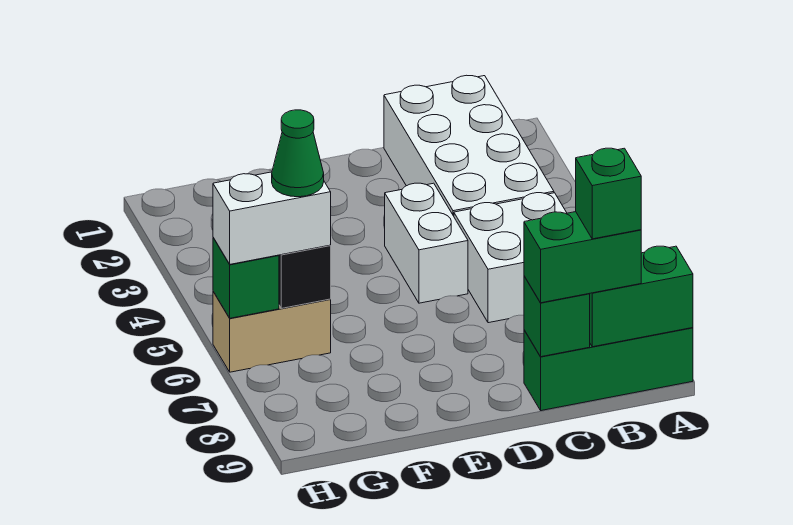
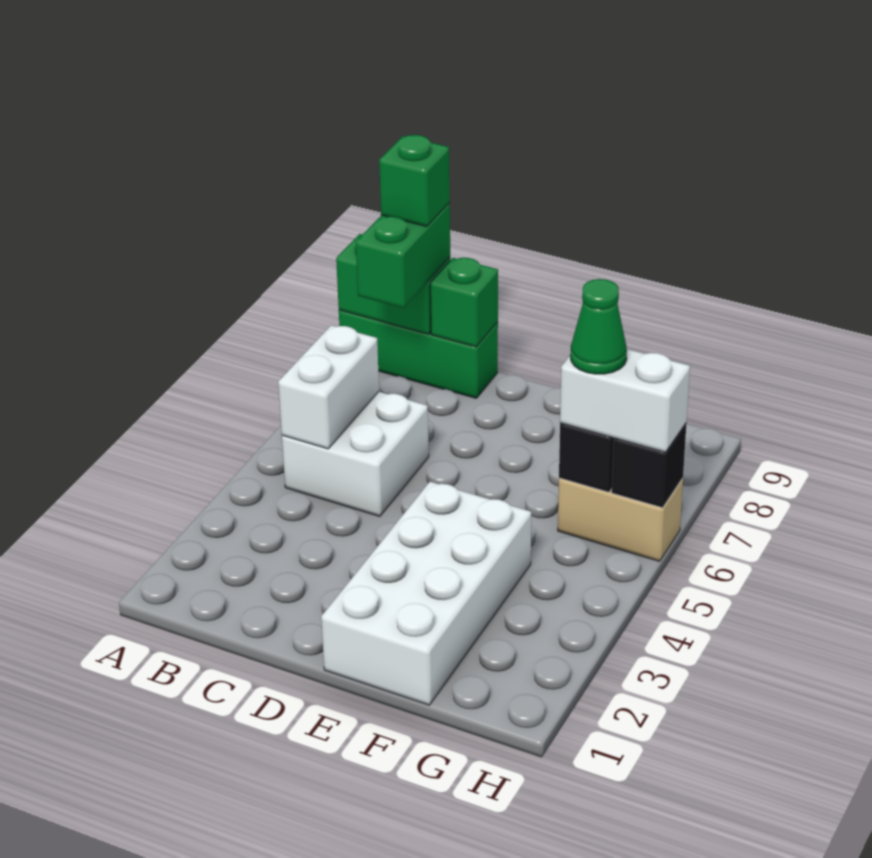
white 2x4 brick [384,75,554,216] -> white 2x4 brick moved to [321,482,531,705]
green 1x2 brick [524,212,641,303] -> green 1x2 brick turned to [356,203,450,308]
white 1x2 brick [385,183,468,303] -> white 1x2 brick moved to [278,325,379,449]
green 1x1 brick [213,238,279,318] -> black 1x1 brick [612,424,686,508]

